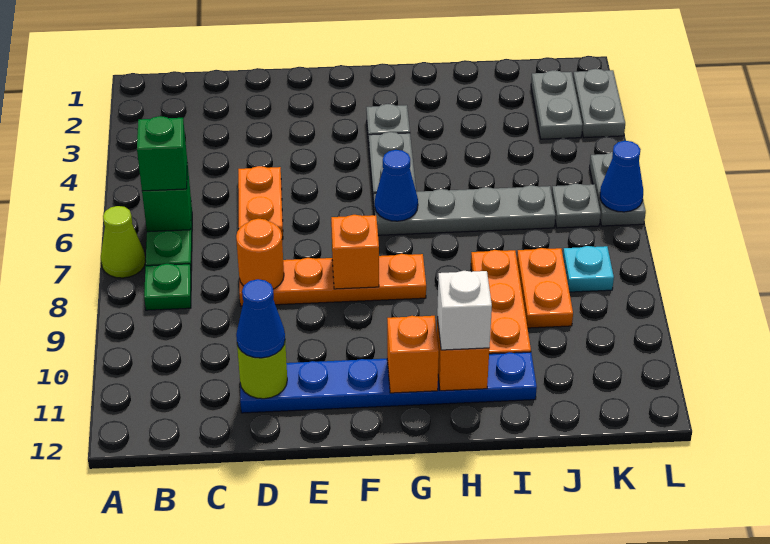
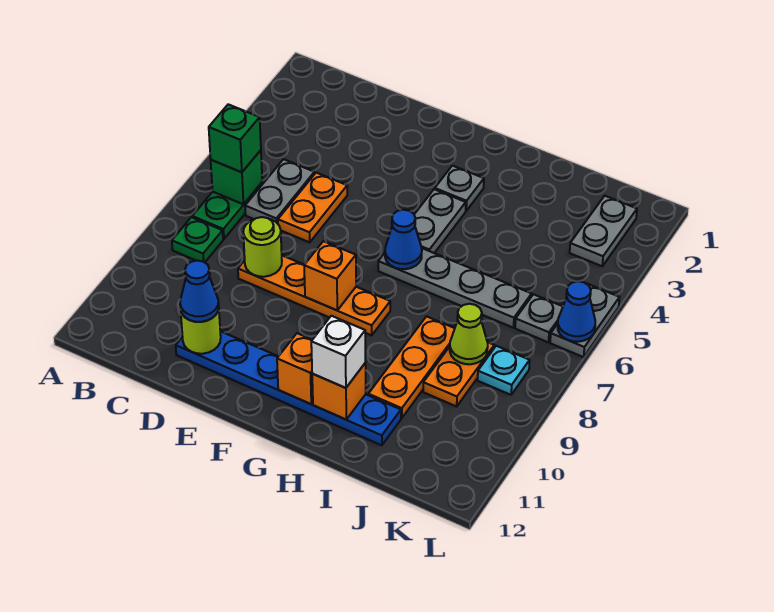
lime 1x1 cone [101,206,146,278] -> lime 1x1 cone moved to [450,304,488,364]
orange 1x1 round brick [236,219,284,289] -> lime 1x1 round brick [243,217,282,277]
grey 1x2 plate [573,69,625,138] -> grey 1x2 plate moved to [245,159,314,224]

